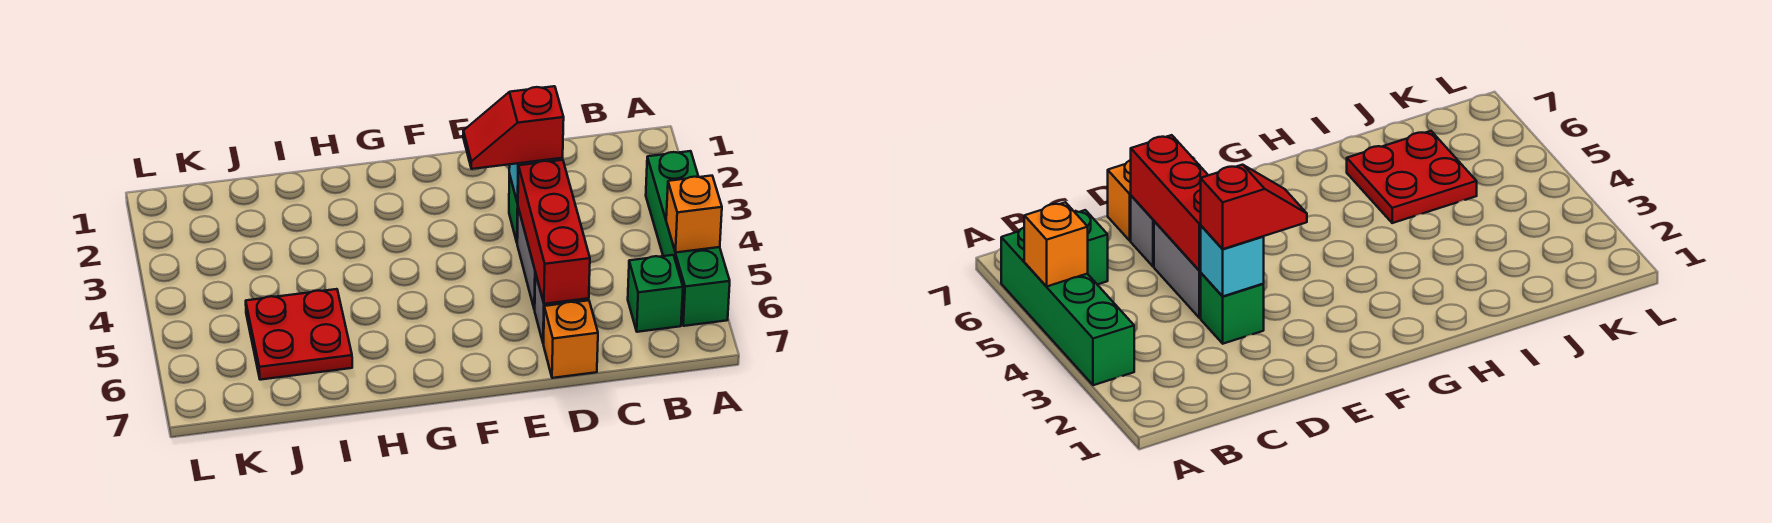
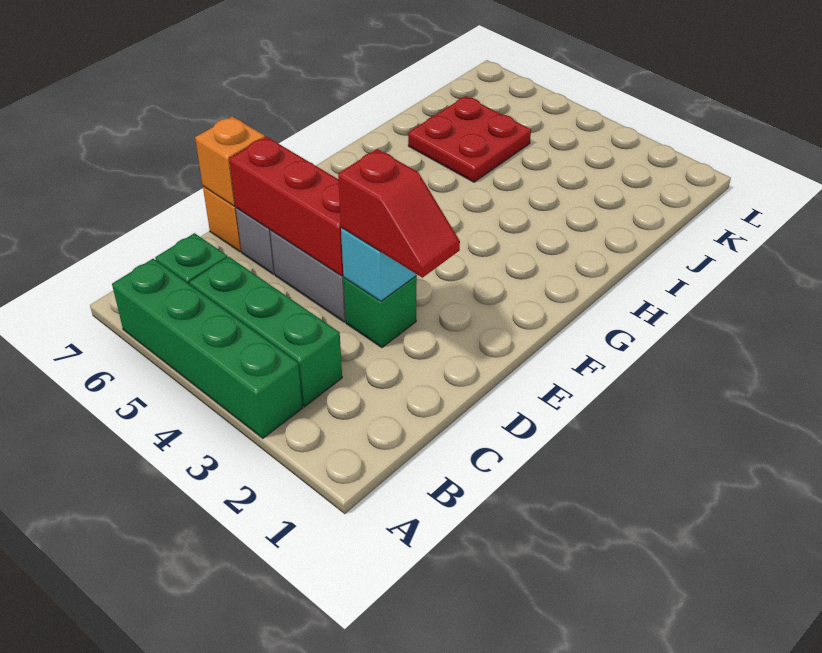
orange 1x1 brick [666,176,722,253] -> orange 1x1 brick moved to [195,116,265,206]
none -> green 1x3 brick [190,257,342,407]
red 1x2 slope [463,86,564,169] -> red 1x2 slope turned to [338,149,460,278]

